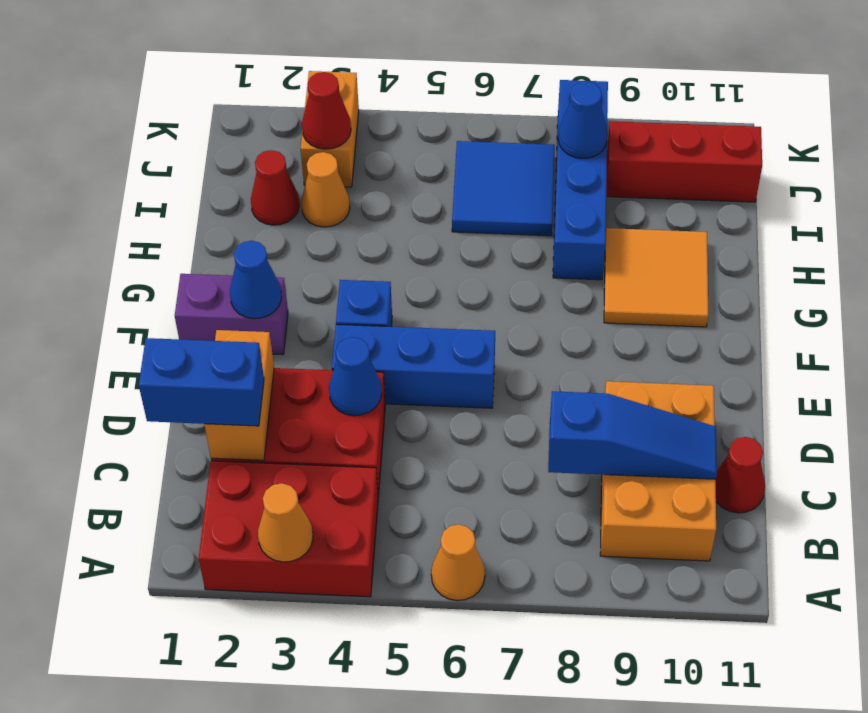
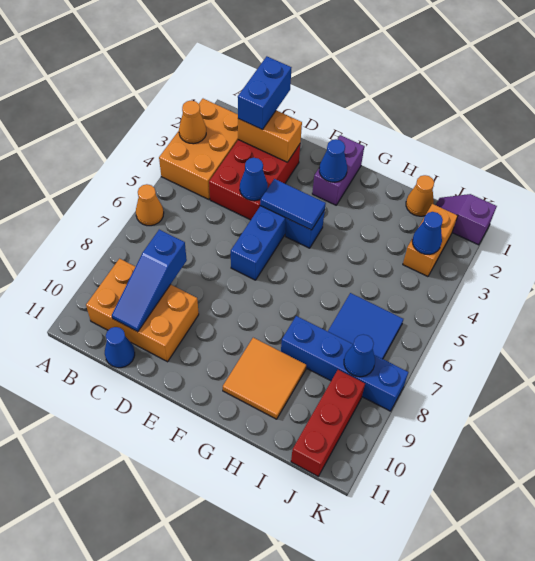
red 2x3 brick [199,461,378,597] -> orange 2x3 brick [159,99,238,200]
red 1x1 cone [716,437,765,513] -> blue 1x1 cone [105,327,135,368]
none -> blue 1x2 tile [260,179,326,230]
red 1x1 cone [251,150,299,225] -> none
orange 1x1 cone [301,152,350,227] -> orange 1x1 cone moved to [406,175,434,216]
none -> purple 1x2 slope [436,194,497,245]
orange 1x2 brick [301,71,359,187] -> orange 1x2 brick turned to [403,204,458,277]
red 1x1 cone [302,72,351,149] -> blue 1x1 cone [412,212,443,254]

